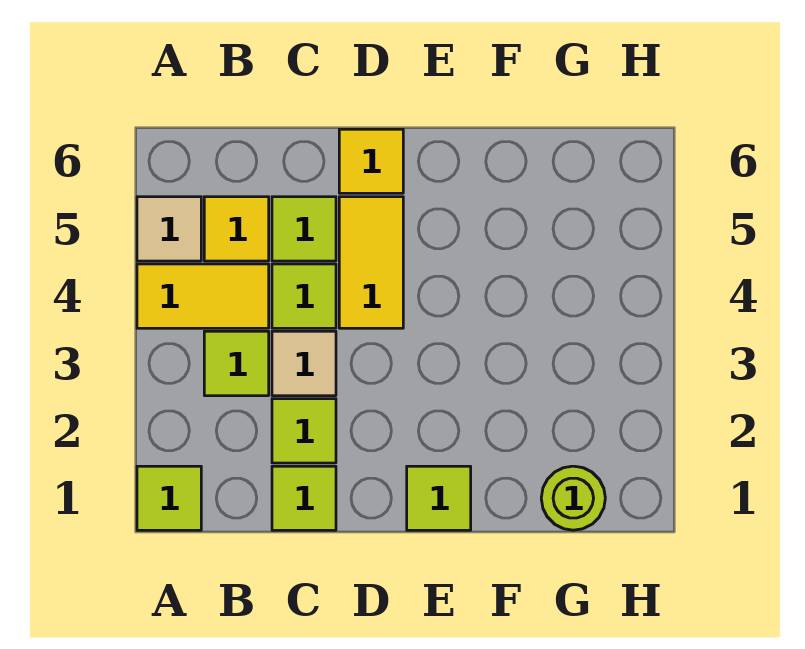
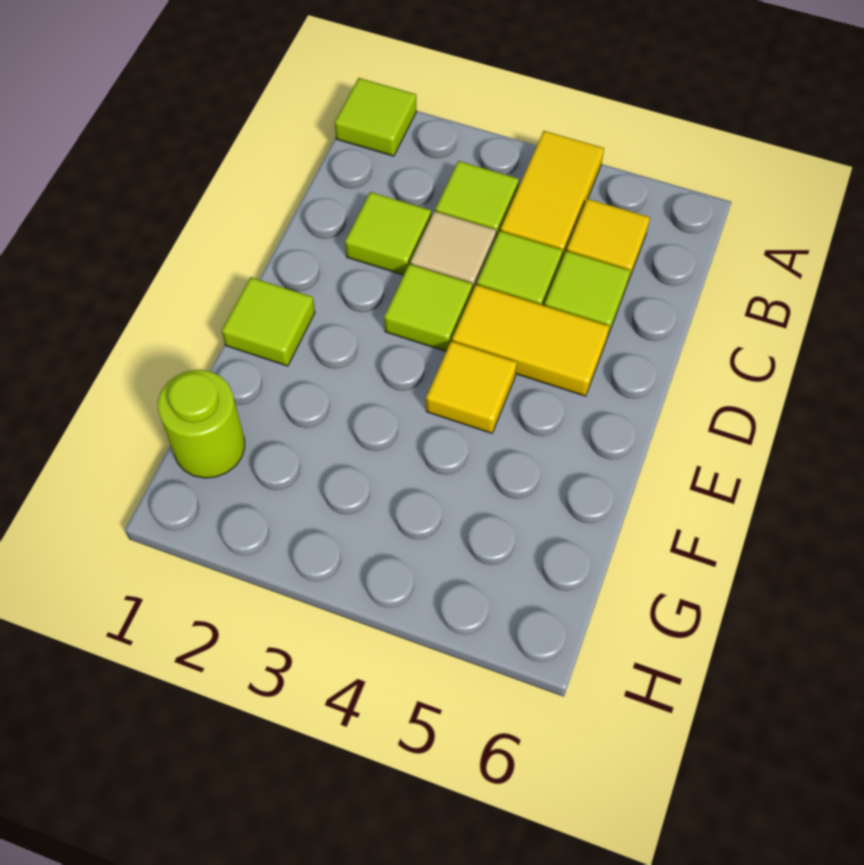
tan 1x1 tile [137,197,201,261] -> none
lime 1x1 tile [272,466,336,530] -> lime 1x1 tile moved to [384,264,473,351]
yellow 1x1 tile [339,129,403,193] -> yellow 1x1 tile moved to [426,341,517,433]

